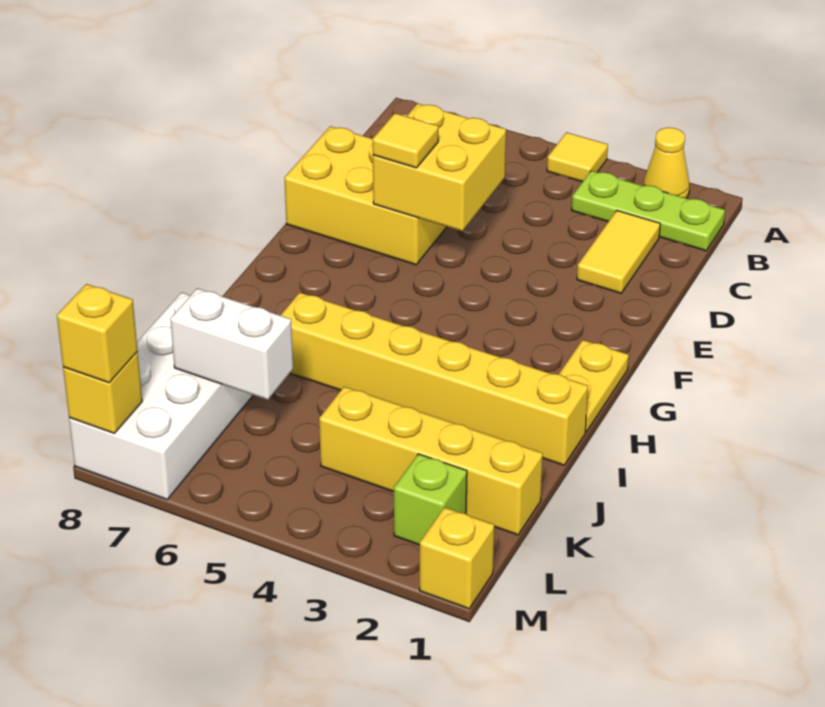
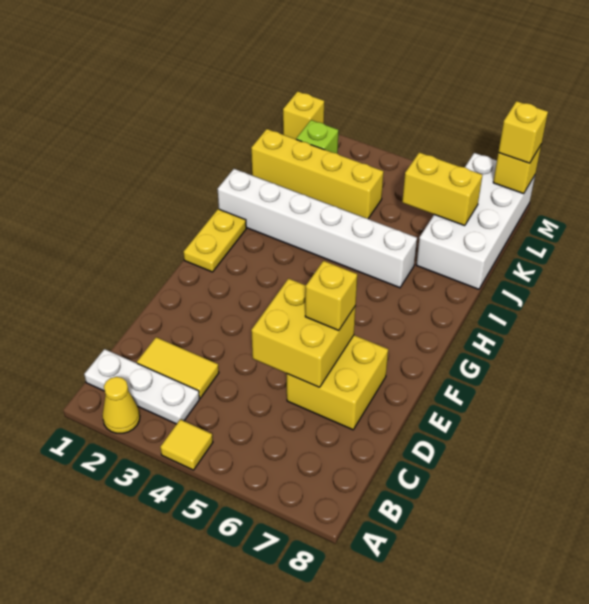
lime 1x3 plate [572,171,725,251] -> white 1x3 plate [84,349,200,424]
yellow 1x2 tile [577,211,660,293] -> yellow 1x2 tile turned to [137,337,219,398]
yellow 2x3 brick [284,126,447,265] -> yellow 2x2 brick [287,335,388,430]
yellow 1x1 tile [372,113,438,168] -> yellow 1x1 brick [305,261,357,330]
yellow 1x6 brick [280,293,588,465] -> white 1x6 brick [218,169,417,288]
white 1x2 brick [170,288,293,400] -> yellow 1x2 brick [402,152,482,226]

